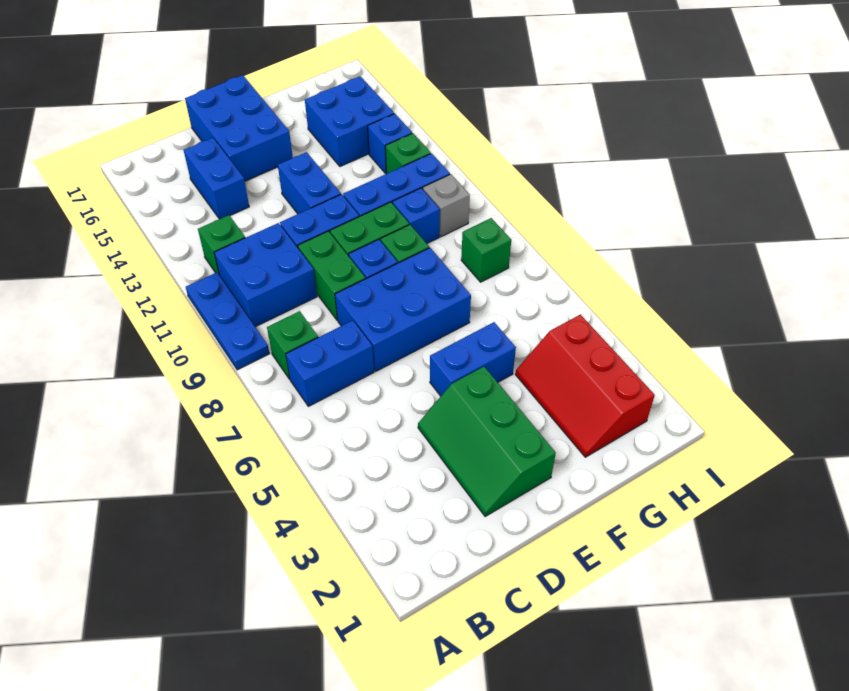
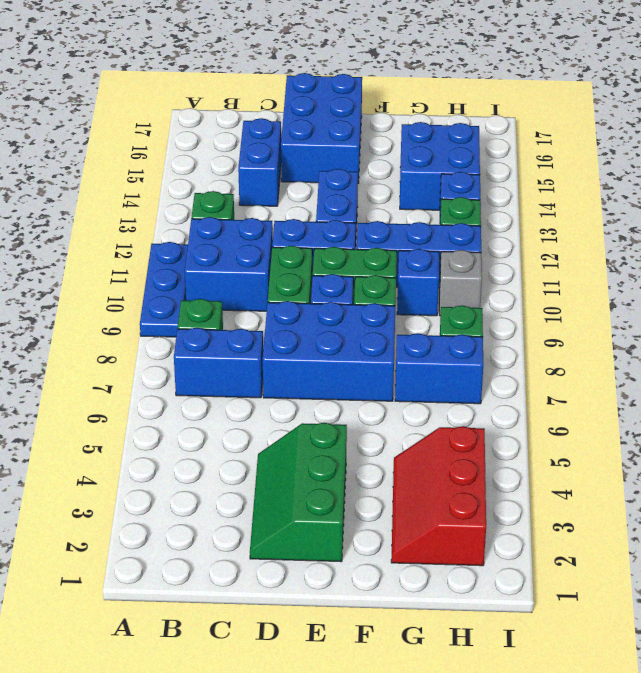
blue 1x2 brick [430,322,516,396] -> blue 1x2 brick moved to [395,333,483,404]

